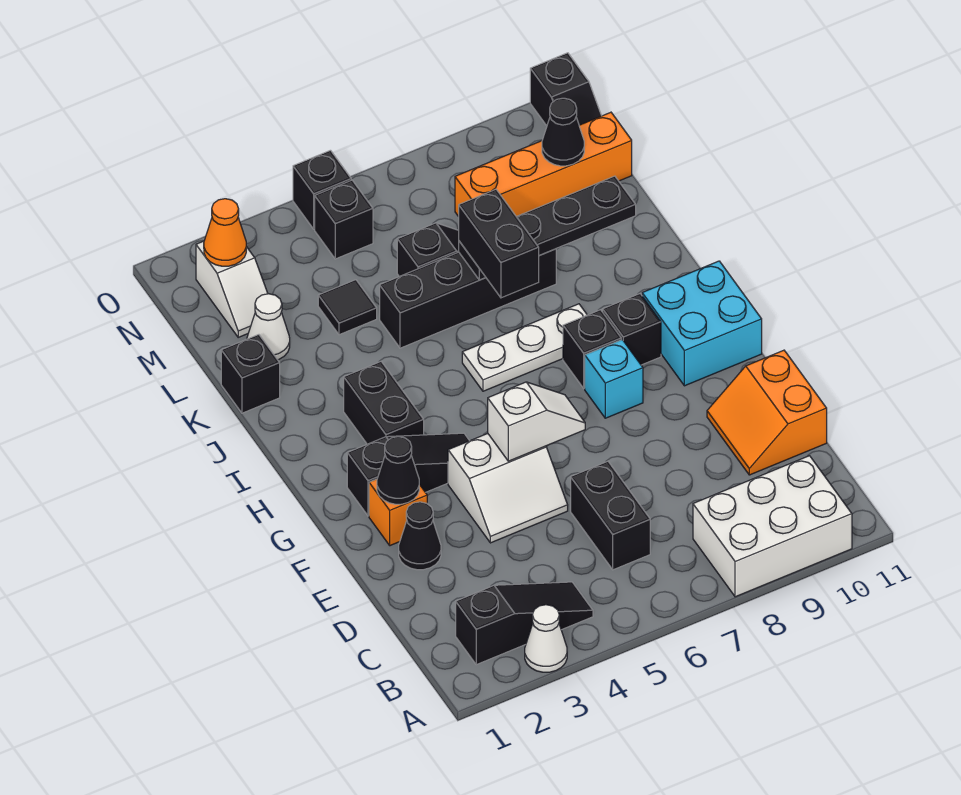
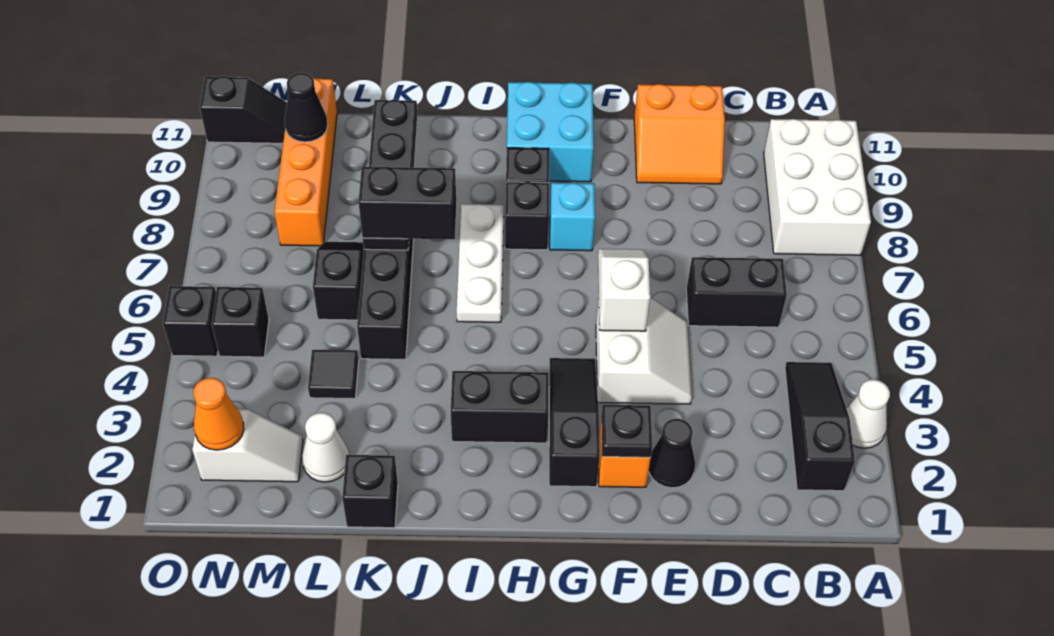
black 1x1 cone [377,437,419,504] -> black 1x1 plate [601,405,652,458]

